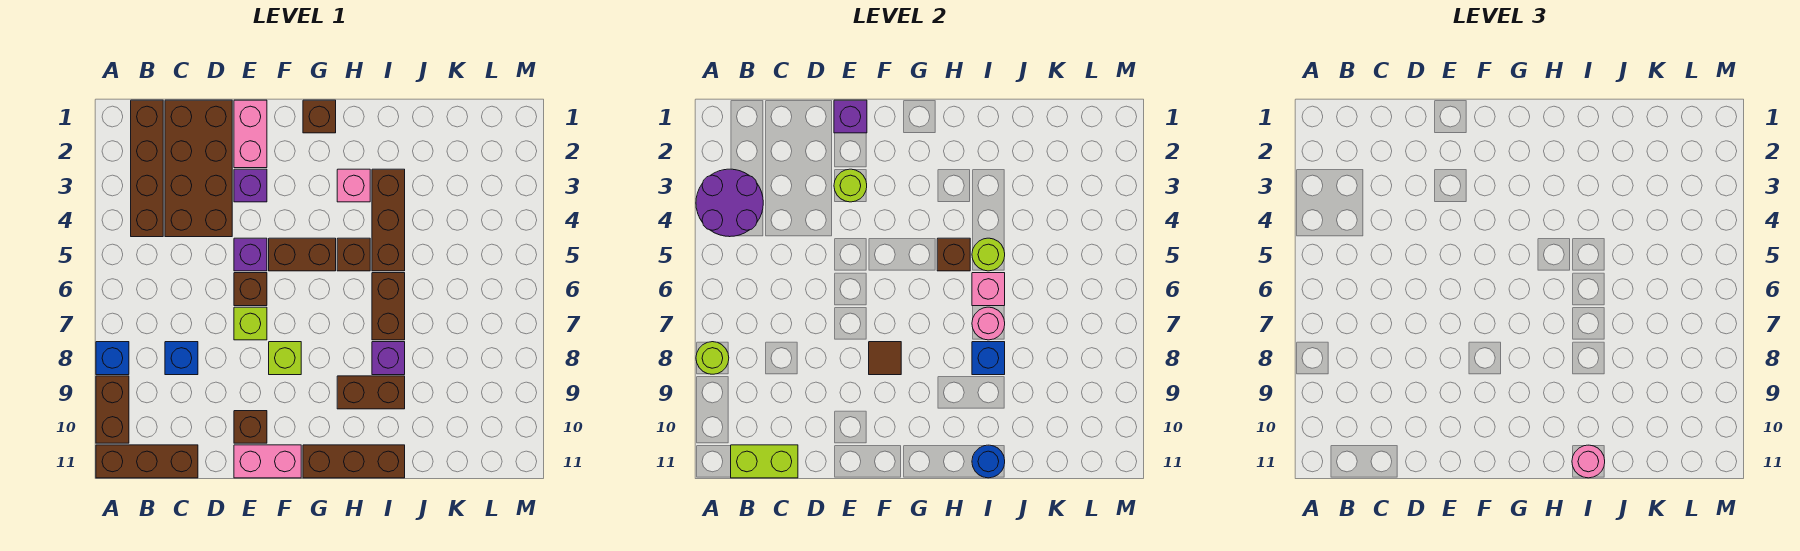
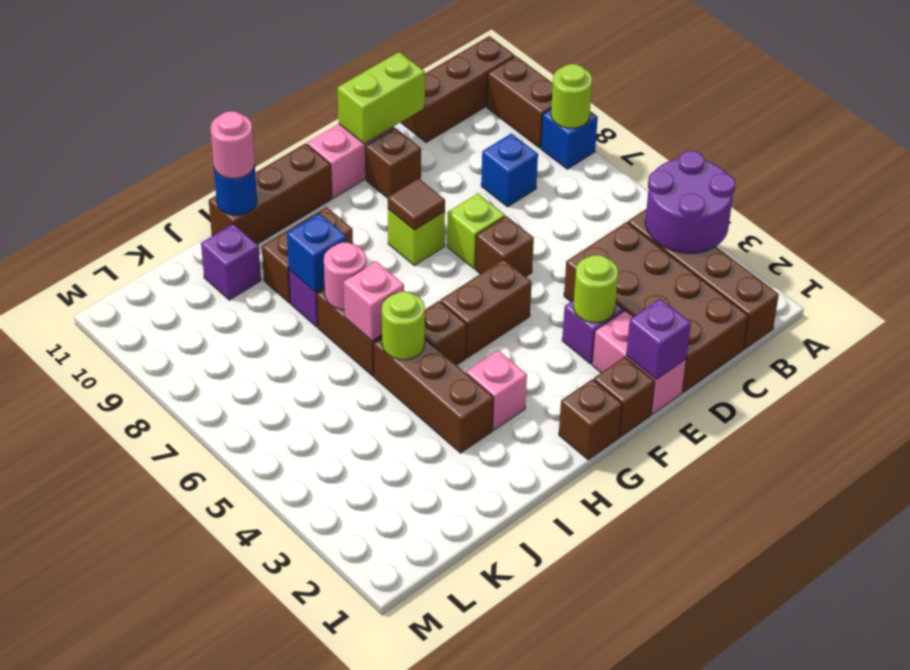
lime 1x2 brick [731,445,798,478] -> lime 1x2 brick moved to [338,52,425,144]
purple 1x1 brick [234,238,267,271] -> purple 1x1 brick moved to [201,224,261,300]
brown 1x1 brick [937,238,970,271] -> brown 1x1 brick moved to [594,357,655,437]

